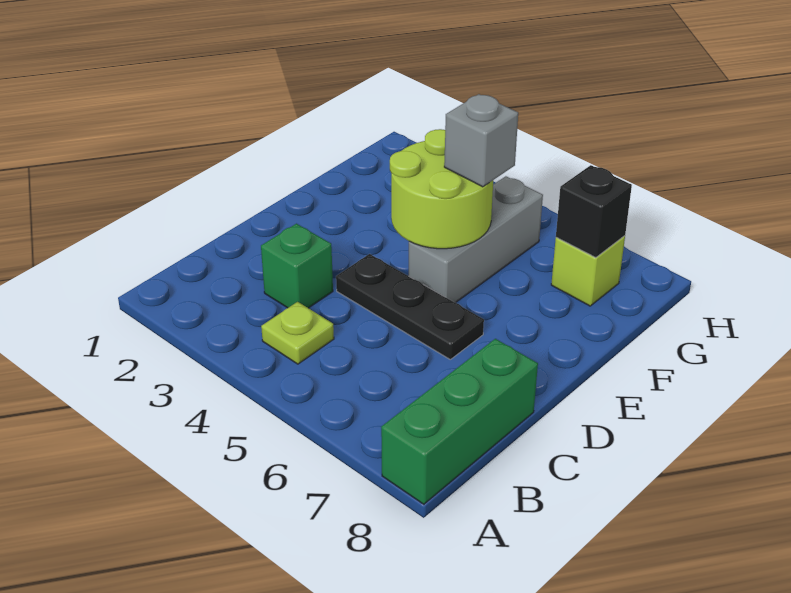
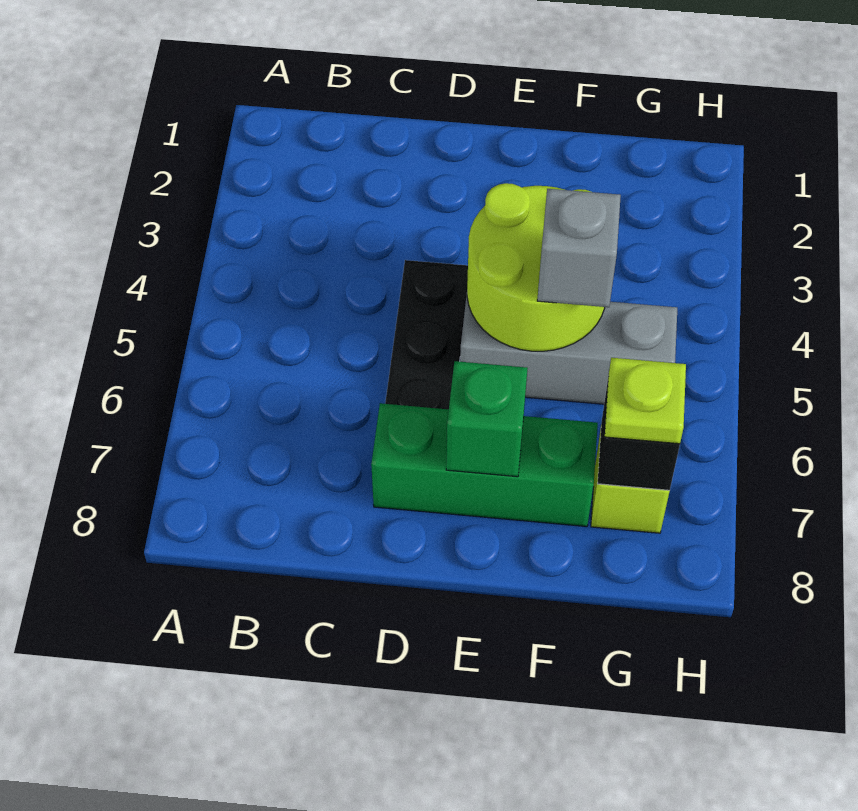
green 1x3 brick [381,339,538,504] -> green 1x3 brick moved to [371,403,598,527]
lime 1x1 plate [261,302,334,364] -> lime 1x1 plate moved to [605,358,686,444]
green 1x1 brick [261,224,333,308] -> green 1x1 brick moved to [446,361,528,477]

